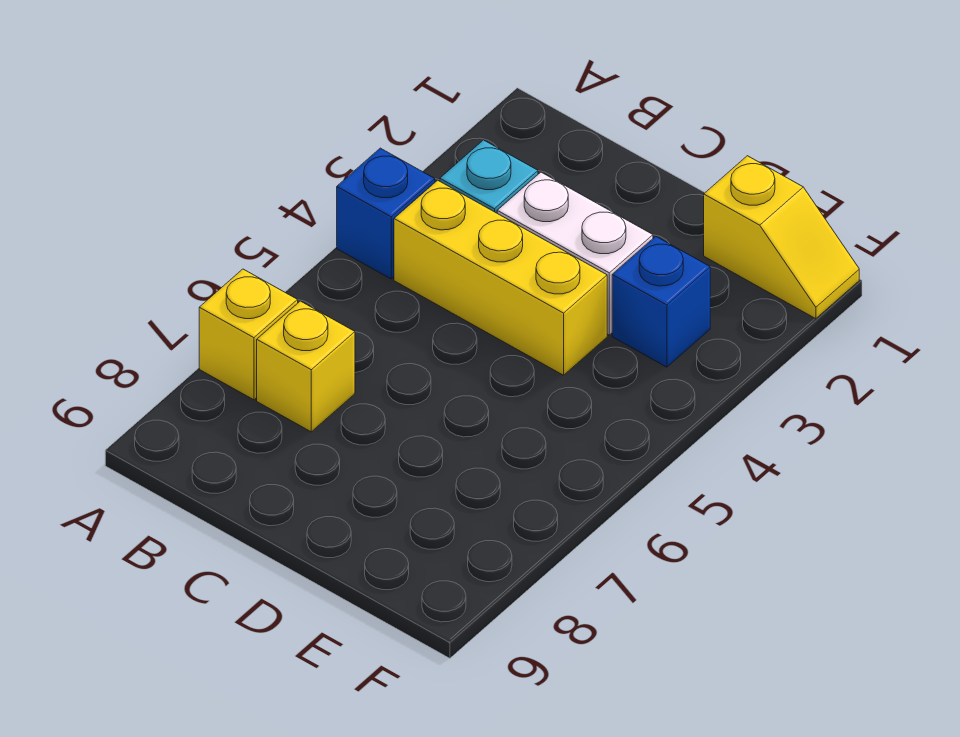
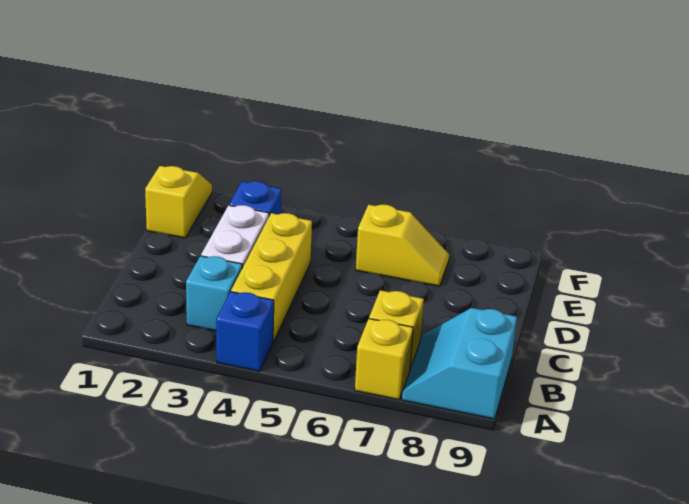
none -> cyan 2x2 slope [402,308,517,419]
none -> yellow 1x2 slope [356,204,449,286]

